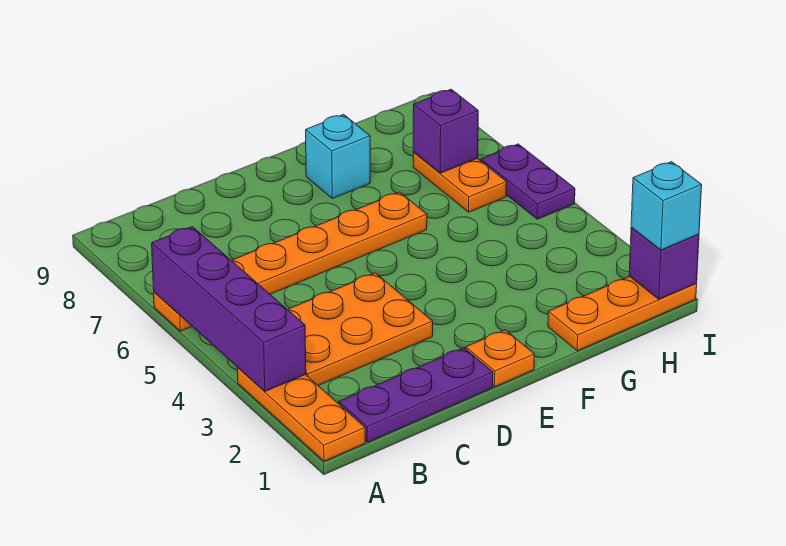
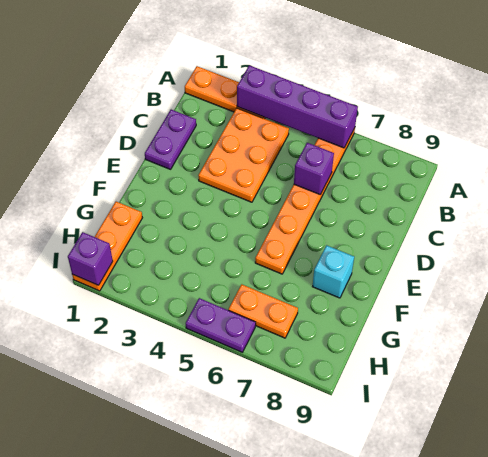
purple 1x3 plate [339,348,493,442] -> purple 1x2 plate [145,110,196,169]
orange 1x1 plate [466,330,534,387] -> none
purple 1x1 brick [413,89,478,173] -> purple 1x1 brick moved to [294,143,334,194]
cyan 1x1 brick [631,162,702,250] -> none

